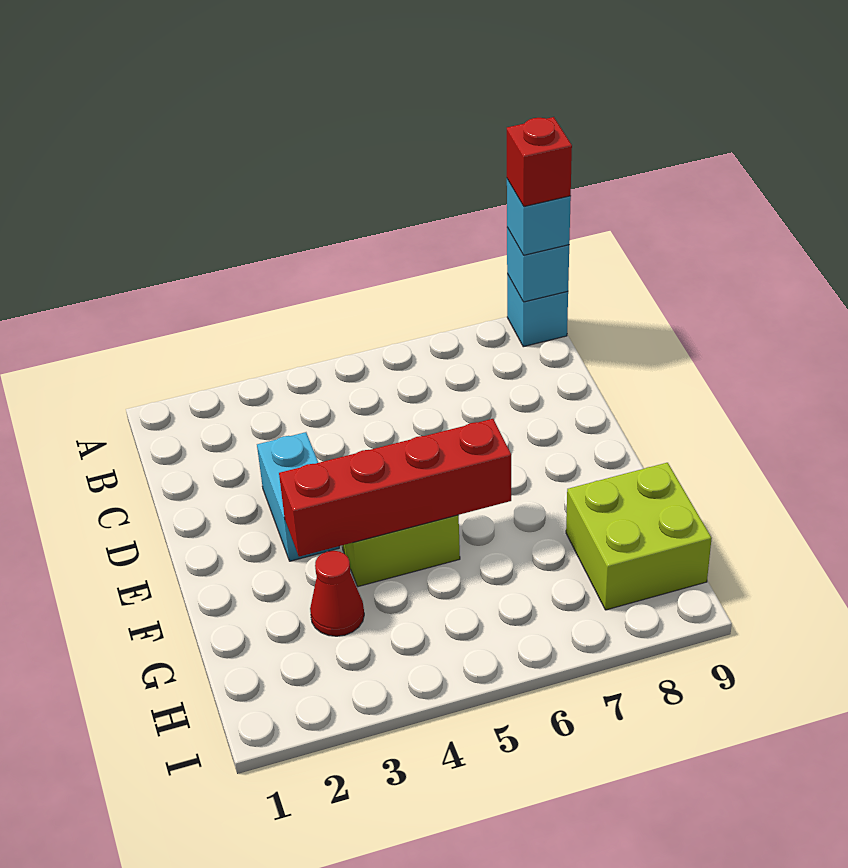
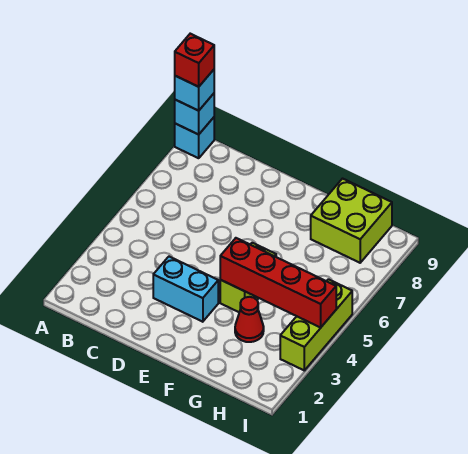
red 1x4 brick [279,419,511,557] -> red 1x4 brick turned to [220,238,336,328]
none -> lime 1x3 brick [280,279,352,370]

